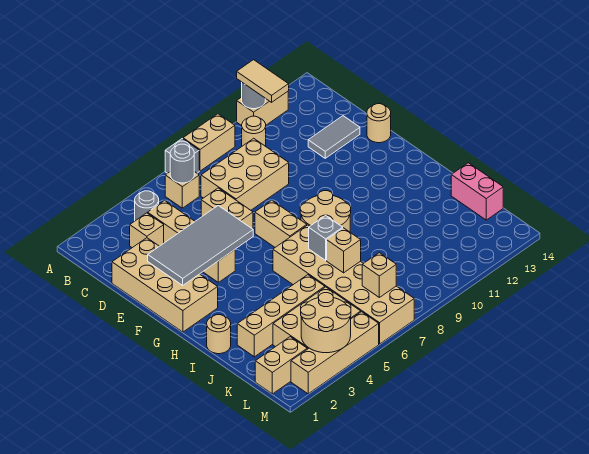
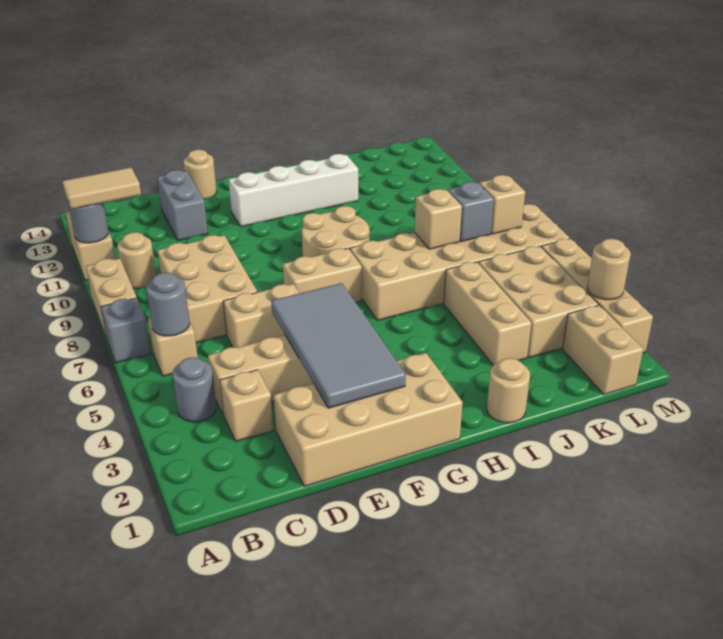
grey 1x2 tile [308,116,360,158] -> grey 1x2 brick [157,170,208,241]
none -> white 1x4 brick [229,154,358,227]
grey 1x1 brick [309,216,343,260] -> grey 1x1 brick moved to [448,182,494,242]
tan 1x4 brick [237,275,325,357] -> tan 1x3 brick [444,262,531,365]
pink 1x2 brick [451,163,503,220] -> none
tan 2x2 round brick [301,293,351,353] -> tan 1x1 round brick [587,239,631,300]

